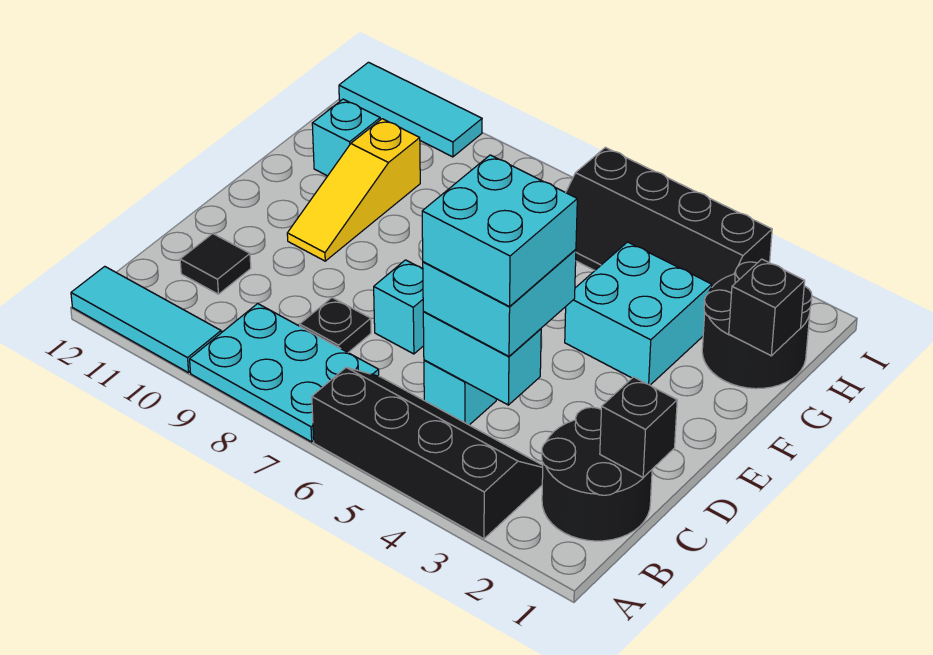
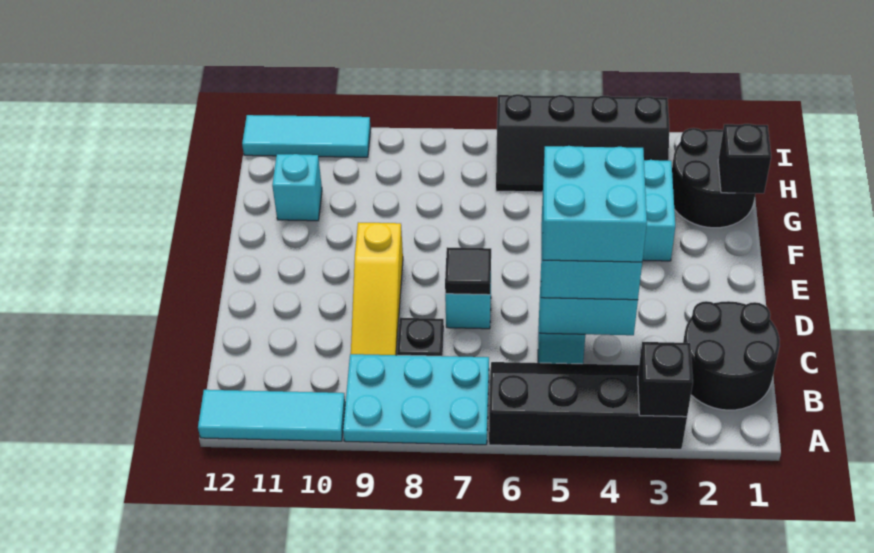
black 1x1 brick [600,377,677,477] -> black 1x1 brick moved to [638,342,693,417]
black 1x1 tile [180,234,251,294] -> black 1x1 tile moved to [445,247,491,295]
yellow 1x3 slope [287,119,420,261] -> yellow 1x3 slope moved to [351,222,403,355]

